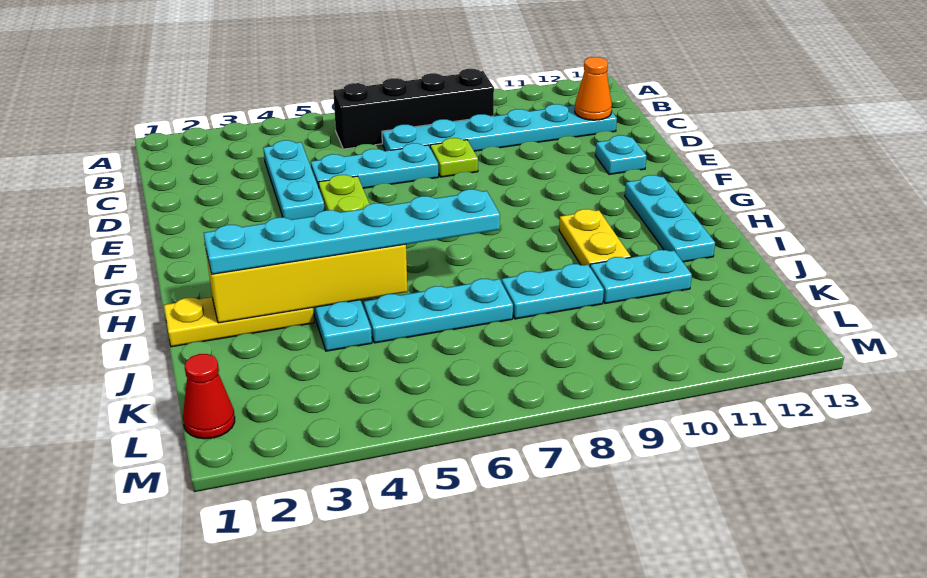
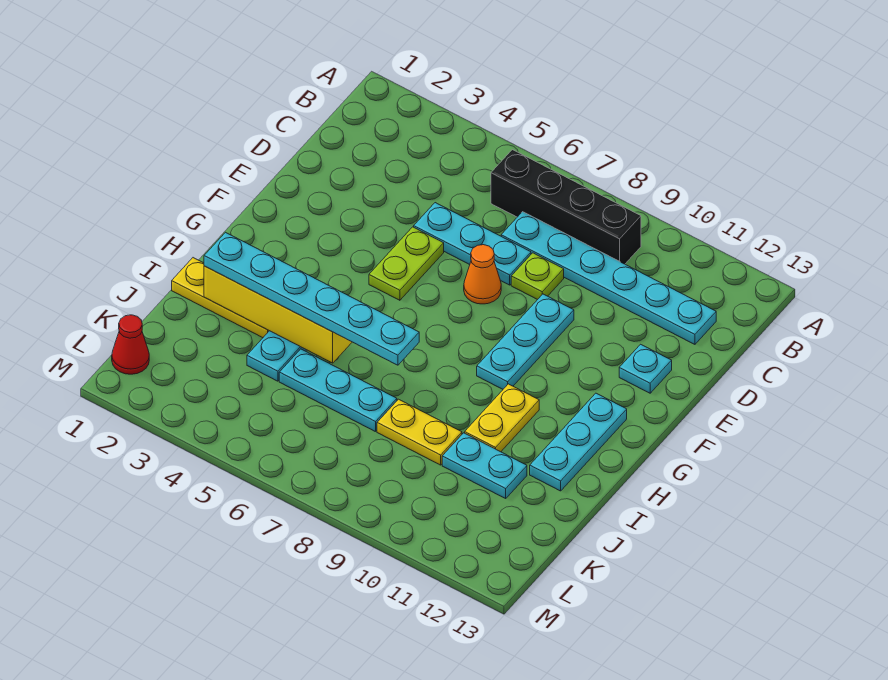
cyan 1x3 plate [263,140,325,220] -> cyan 1x3 plate moved to [477,294,574,389]
orange 1x1 cone [575,57,612,120] -> orange 1x1 cone moved to [464,245,501,304]
cyan 1x2 plate [502,264,604,319] -> yellow 1x2 plate [377,399,462,465]

